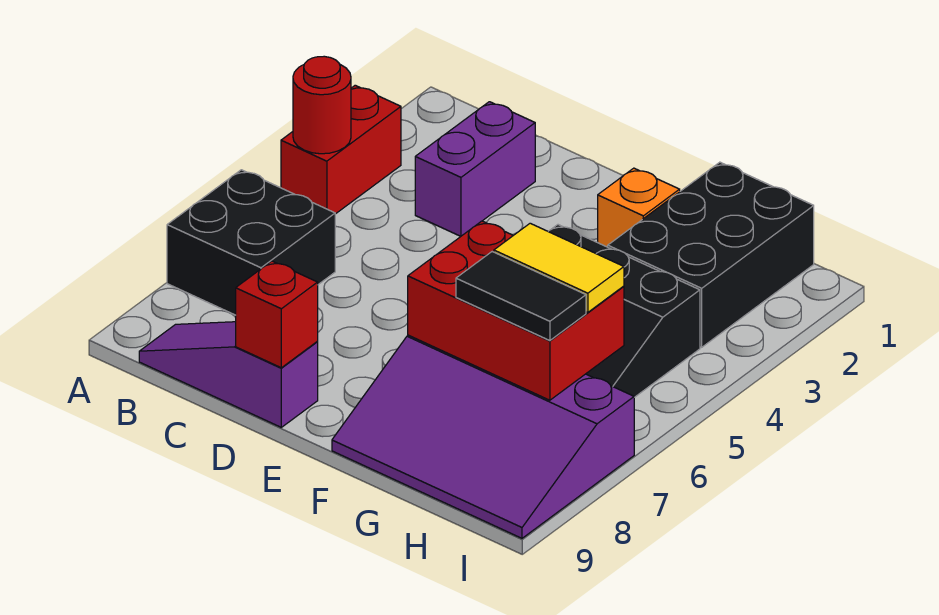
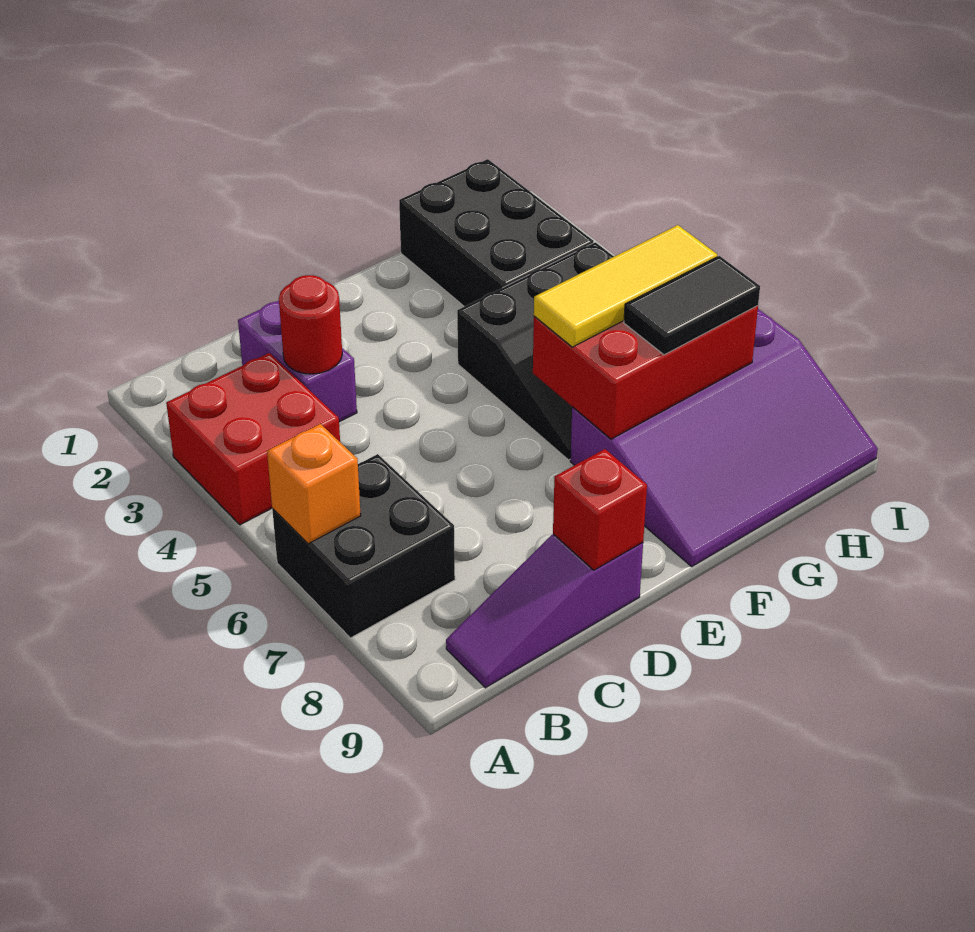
red 1x2 brick [281,85,401,214] -> red 2x2 brick [166,353,340,525]
red 1x1 round brick [293,56,351,154] -> red 1x1 round brick moved to [279,275,342,374]
orange 1x1 brick [598,168,680,247] -> orange 1x1 brick moved to [267,424,361,544]
yellow 1x2 tile [494,223,624,312] -> yellow 1x3 tile [534,225,717,347]

